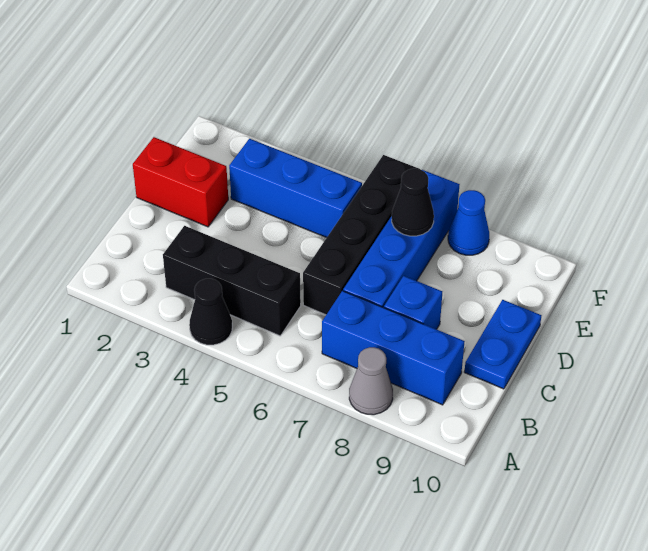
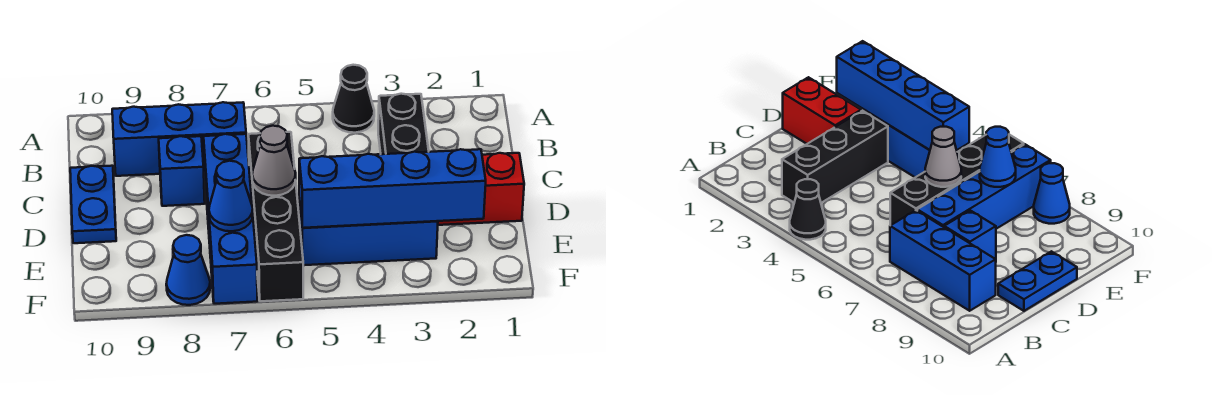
grey 1x1 cone [349,347,393,415] -> grey 1x1 cone moved to [252,126,296,196]
black 1x3 brick [163,226,301,336] -> black 1x3 brick turned to [378,94,429,154]
none -> blue 1x4 brick [299,149,486,228]
black 1x1 cone [392,169,434,236] -> blue 1x1 cone [209,161,253,231]

